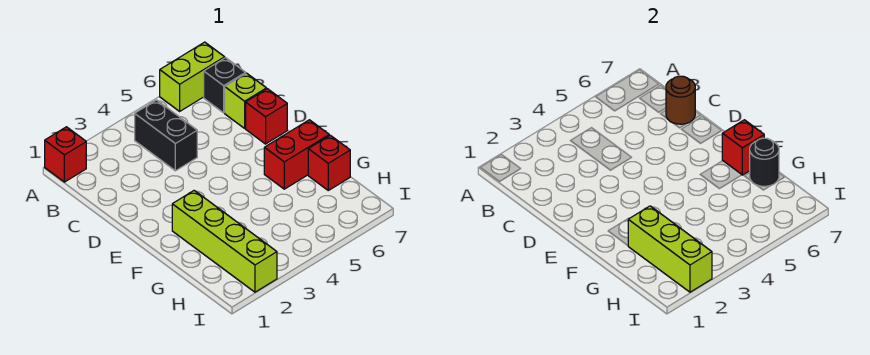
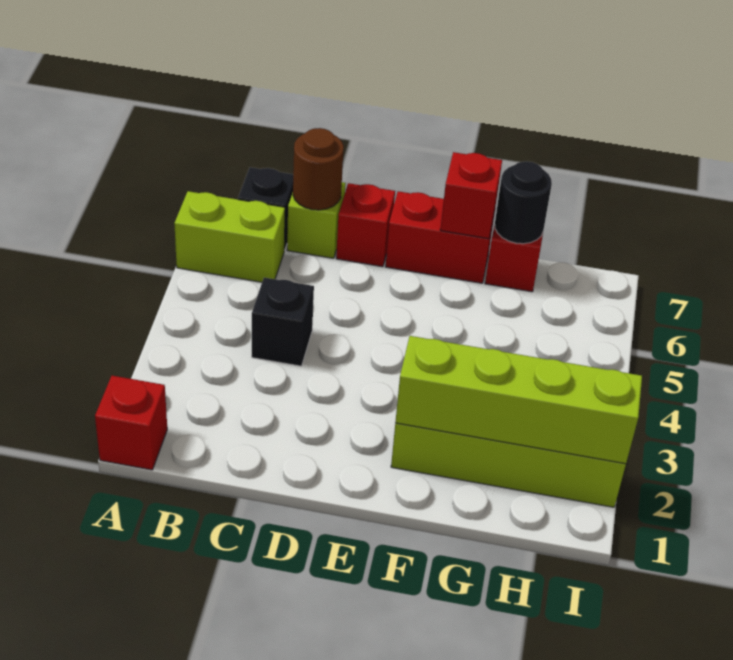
lime 1x2 brick [160,42,225,111] -> lime 1x2 brick turned to [174,191,285,282]
black 1x2 brick [135,100,197,171] -> black 1x1 brick [252,278,314,366]
red 1x2 brick [264,120,329,189] -> red 1x2 brick turned to [386,191,495,283]
lime 1x3 brick [628,206,712,292] -> lime 1x4 brick [395,336,642,464]

